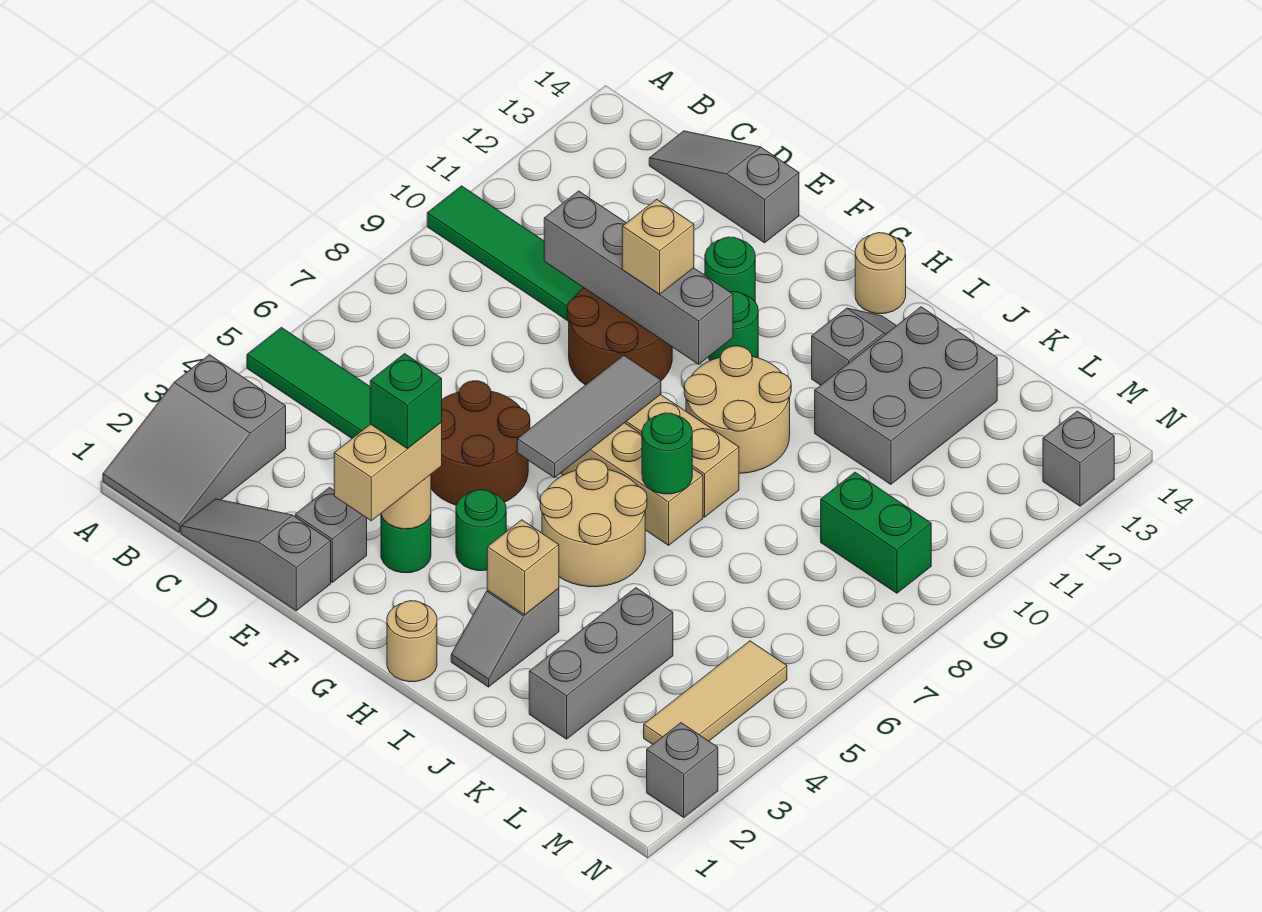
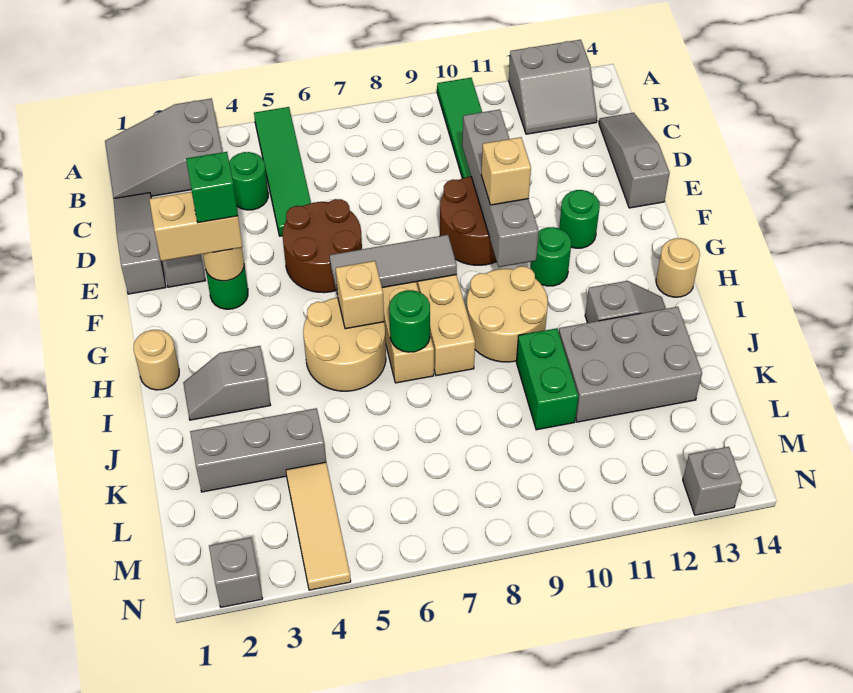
none -> grey 2x2 slope [509,40,597,134]
green 1x1 round brick [456,490,506,571] -> green 1x1 round brick moved to [229,152,268,210]
tan 1x1 brick [487,520,559,615] -> tan 1x1 brick moved to [336,261,384,329]
green 1x2 brick [821,472,931,593] -> green 1x2 brick moved to [516,328,578,430]
tan 1x3 tile [644,641,787,745] -> tan 1x3 tile turned to [286,462,351,590]

